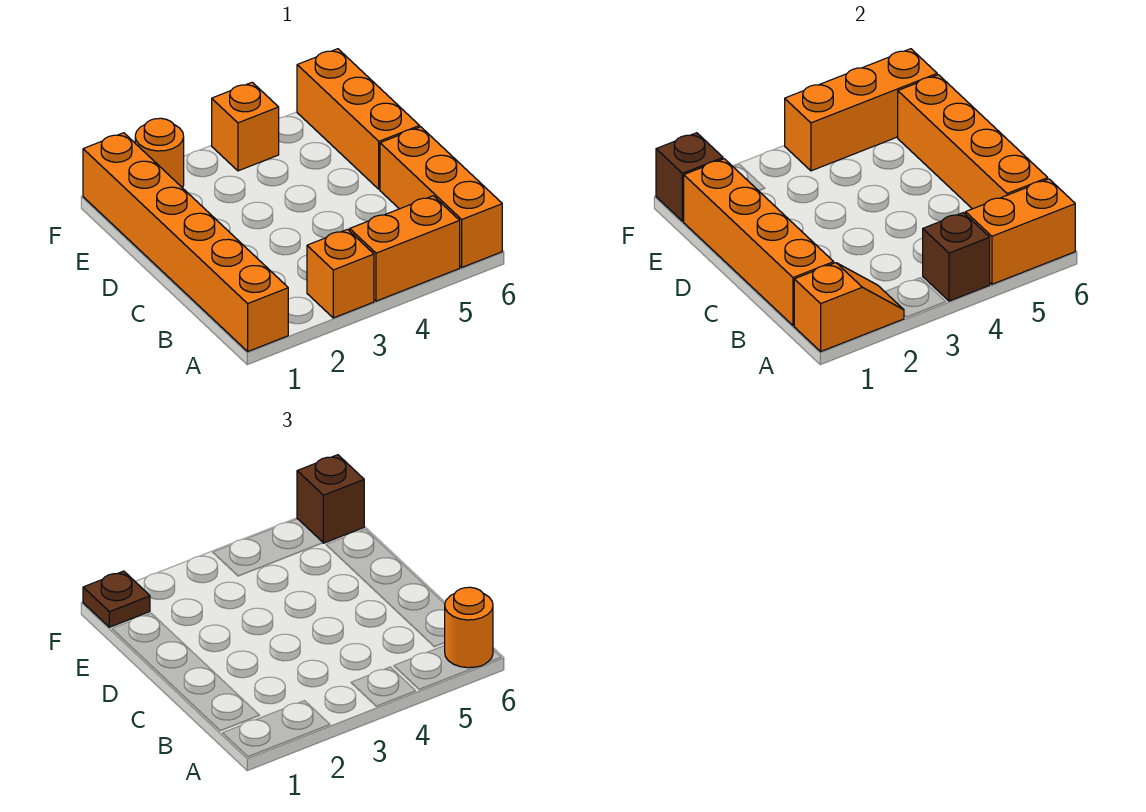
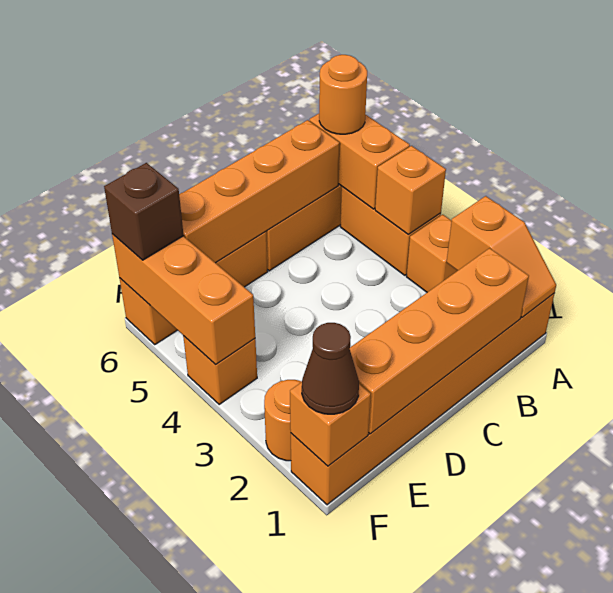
orange 1x2 slope [794,263,904,351] -> orange 1x2 slope turned to [447,196,556,317]
brown 1x1 brick [923,213,990,301] -> orange 1x1 brick [375,146,446,235]
brown 1x1 brick [656,133,723,221] -> orange 1x1 brick [290,382,371,466]
brown 1x1 plate [83,571,150,627] -> brown 1x1 cone [302,323,359,414]

